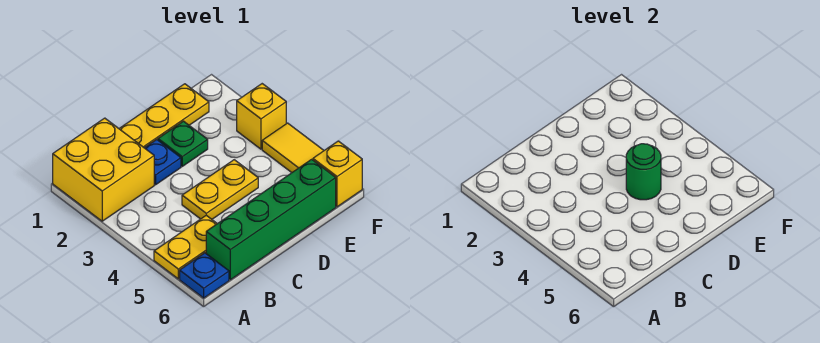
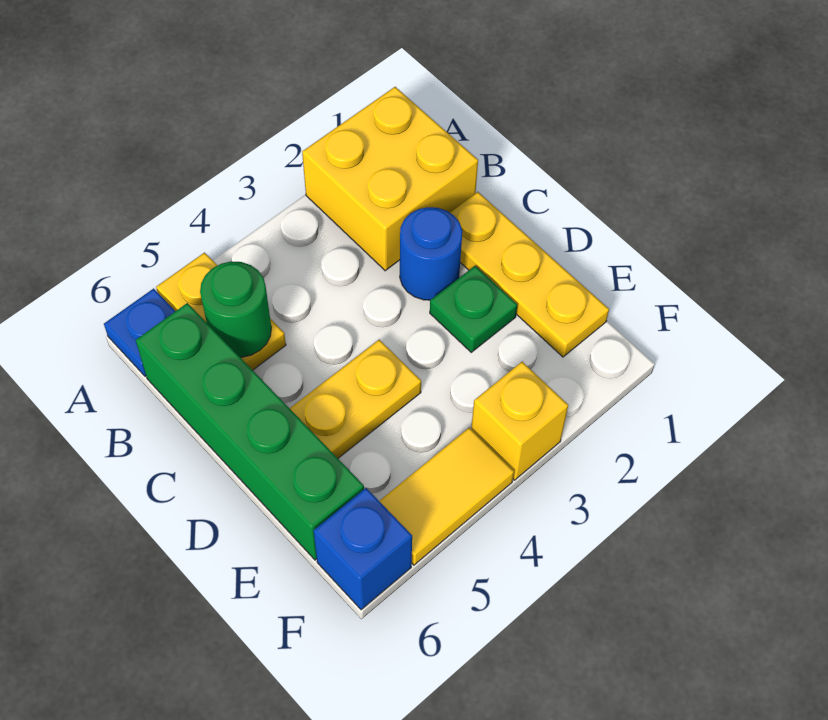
blue 1x1 plate [145,140,181,185] -> blue 1x1 round brick [400,207,462,300]
yellow 1x2 plate [182,160,258,219] -> yellow 1x2 plate turned to [290,340,421,458]
green 1x1 round brick [626,144,661,200] -> green 1x1 round brick moved to [200,261,271,357]
yellow 1x1 brick [313,141,362,207] -> blue 1x1 brick [314,488,412,610]

